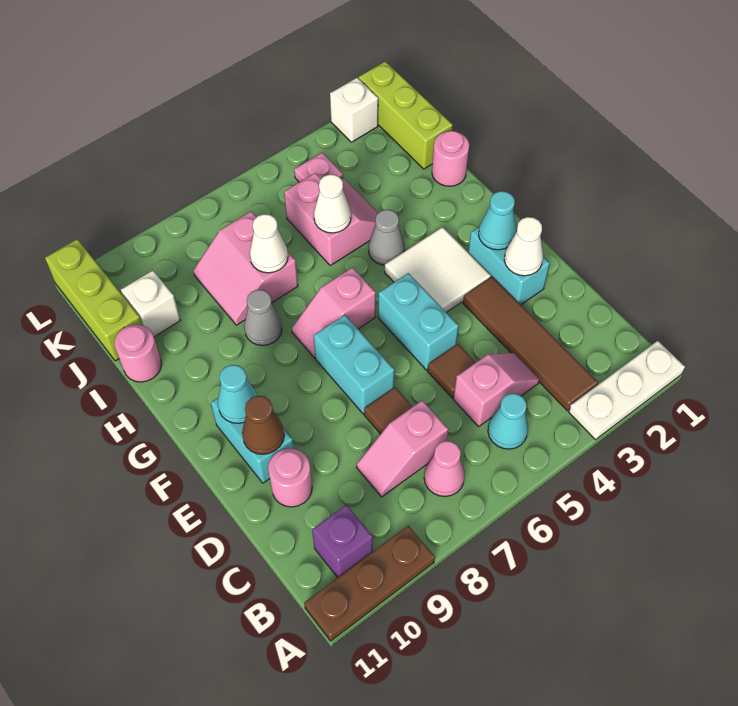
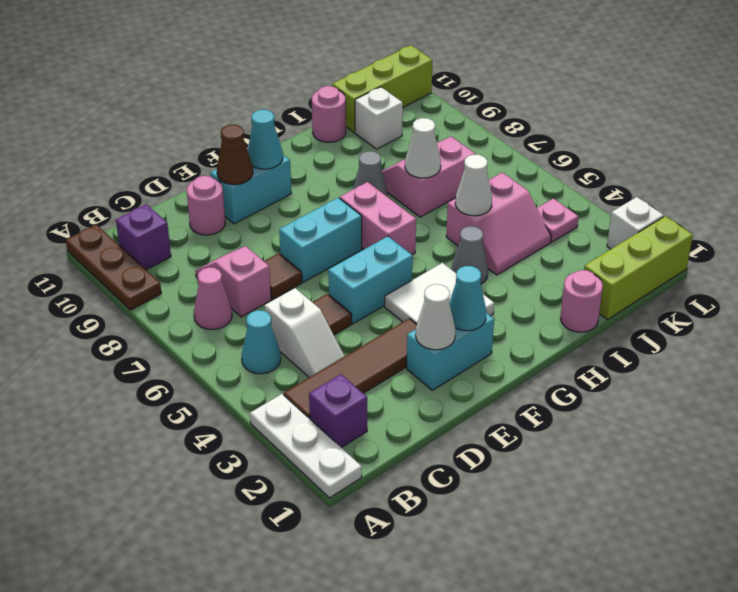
none -> purple 1x1 brick [309,374,367,448]
pink 1x2 slope [453,353,539,427] -> white 1x2 slope [265,288,345,377]
pink 1x2 slope [292,267,376,358] -> pink 1x2 brick [340,182,416,255]

